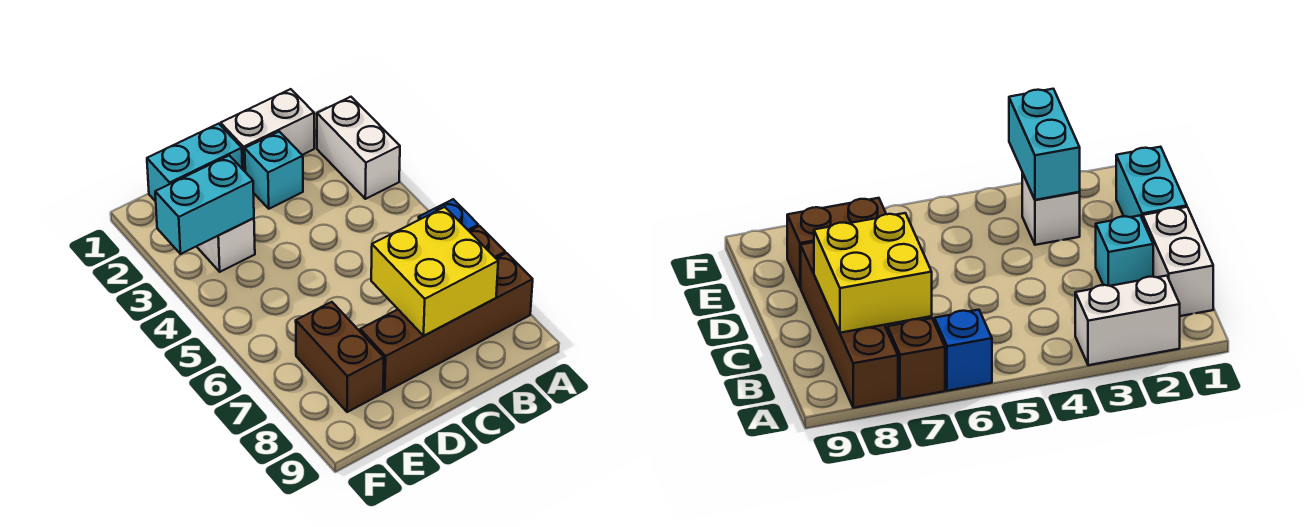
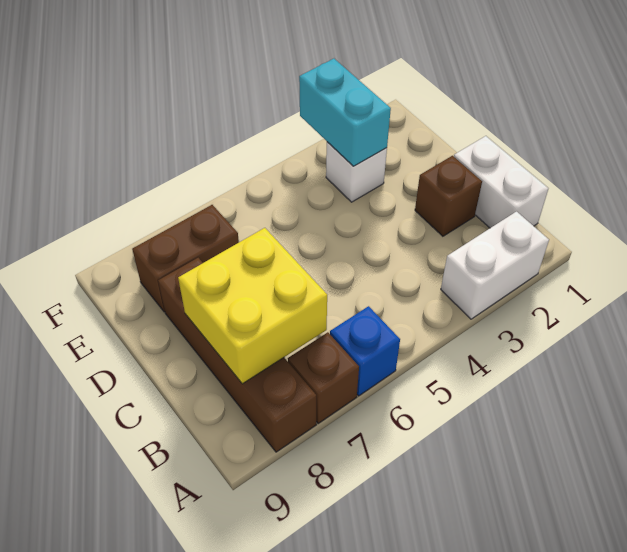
cyan 1x1 brick [245,131,303,209] -> brown 1x1 brick [415,156,482,236]
cyan 1x2 brick [147,124,242,201] -> none

